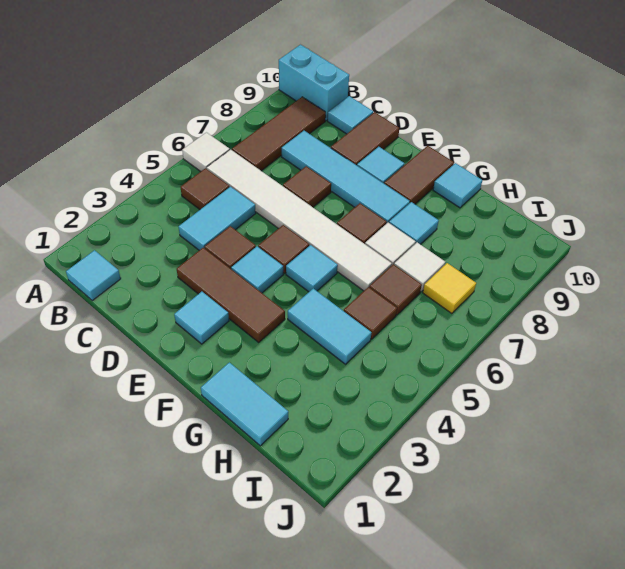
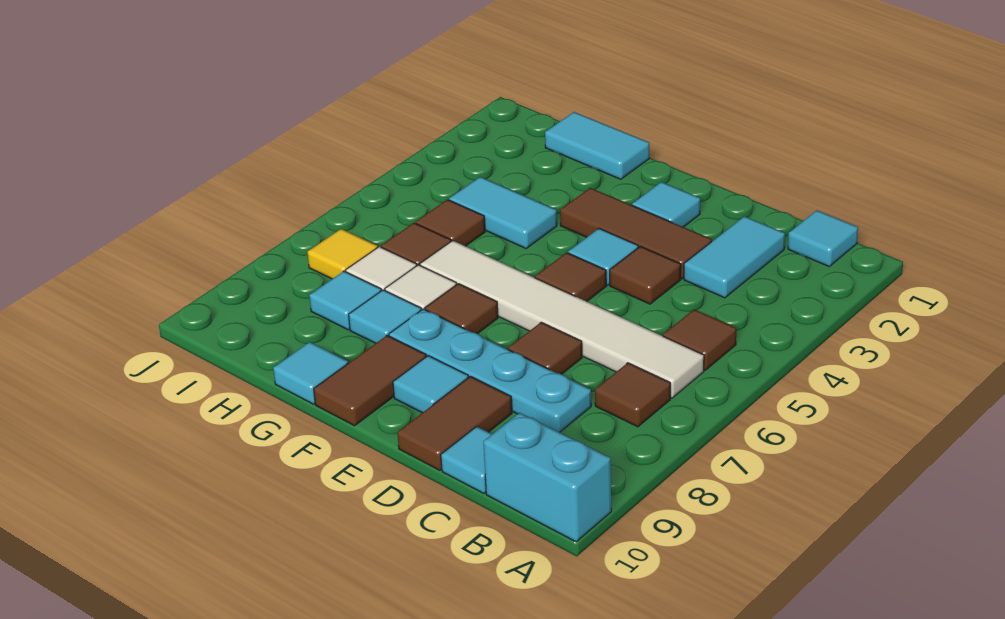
white 1x1 tile [182,132,230,172] -> none
brown 1x3 tile [232,97,326,171] -> brown 1x1 tile [595,363,670,427]
cyan 1x2 tile [179,187,256,250] -> cyan 1x2 tile moved to [684,216,785,298]
cyan 1x4 tile [282,131,410,224] -> cyan 1x4 plate [389,309,591,432]
cyan 1x1 tile [286,245,338,292] -> cyan 1x1 tile moved to [309,271,381,330]

